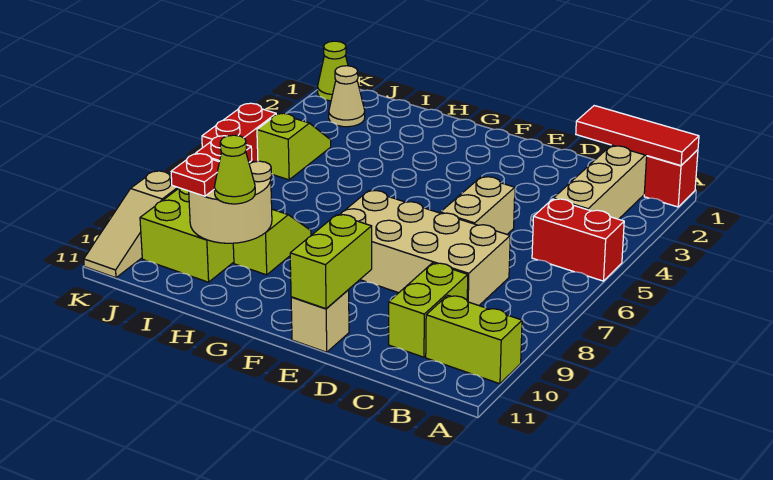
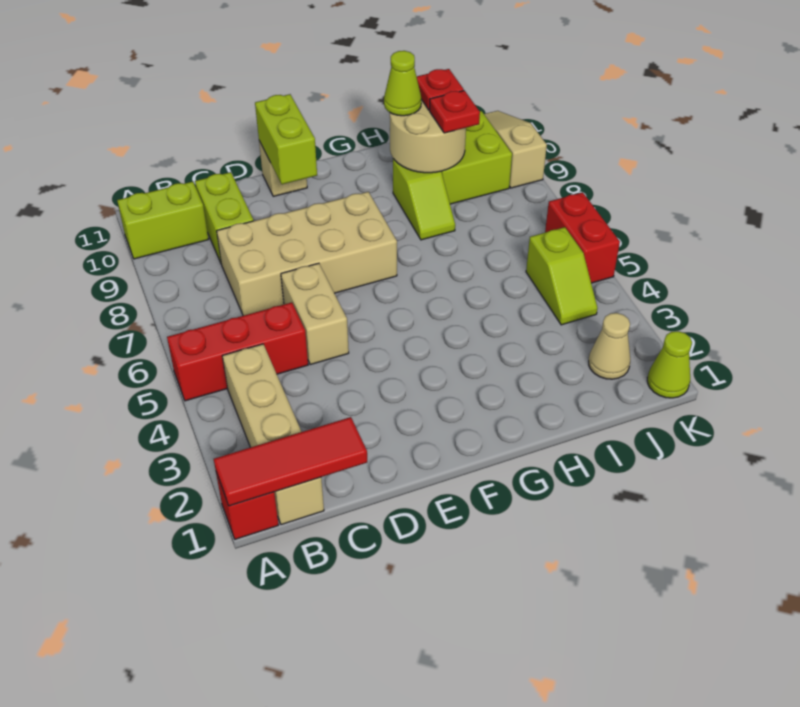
red 1x2 brick [532,199,624,281] -> red 1x3 brick [167,302,308,401]

